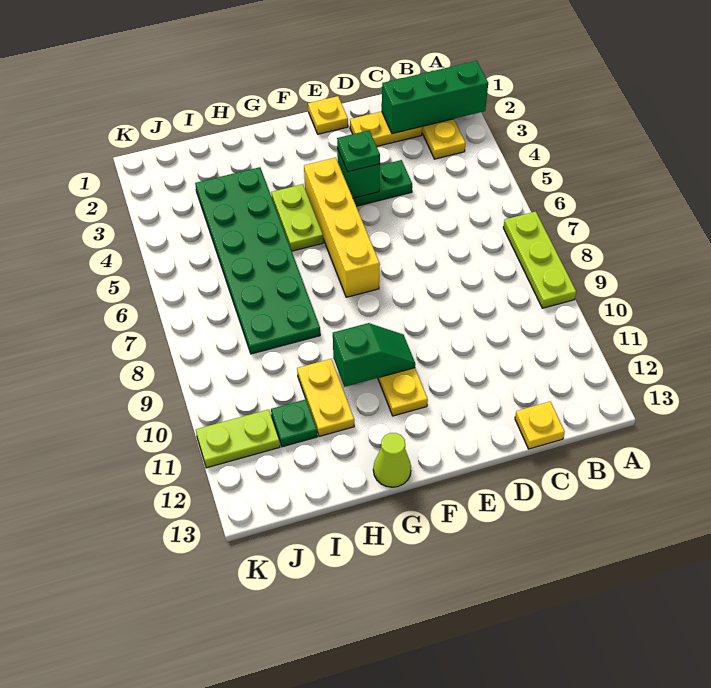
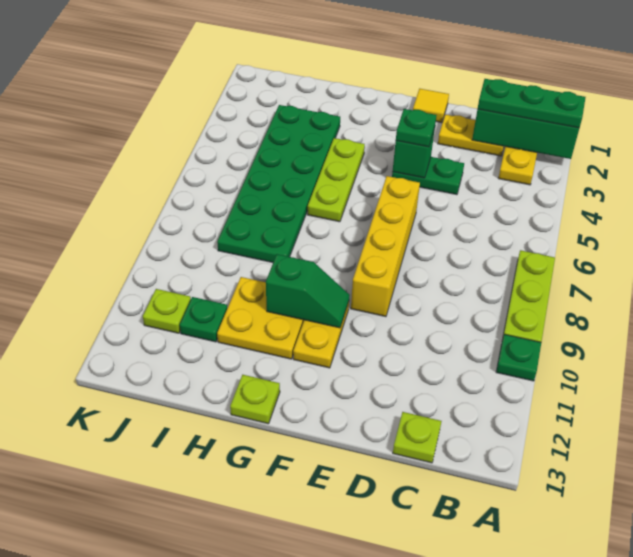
none -> green 1x3 plate [478,79,586,128]
none -> green 1x1 plate [496,334,541,381]
yellow 1x1 plate [515,402,565,449] -> lime 1x1 plate [393,412,442,463]
yellow 1x1 plate [308,96,348,134] -> yellow 1x1 tile [413,89,449,123]
yellow 1x4 brick [304,158,380,297] -> yellow 1x4 brick moved to [351,176,420,317]
lime 1x2 plate [271,184,323,251] -> lime 1x3 plate [308,138,365,222]
lime 1x1 cone [373,433,411,487] -> lime 1x1 plate [230,375,280,424]
yellow 1x2 plate [297,359,354,436] -> yellow 2x2 plate [217,277,304,359]
lime 1x2 plate [196,410,280,468] -> lime 1x1 plate [143,289,191,333]

